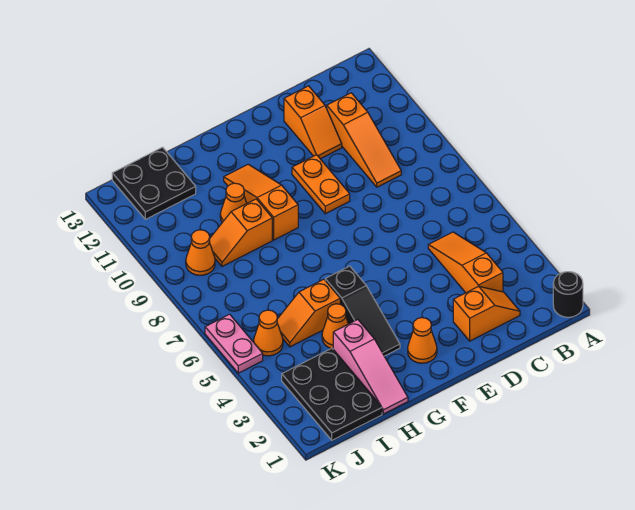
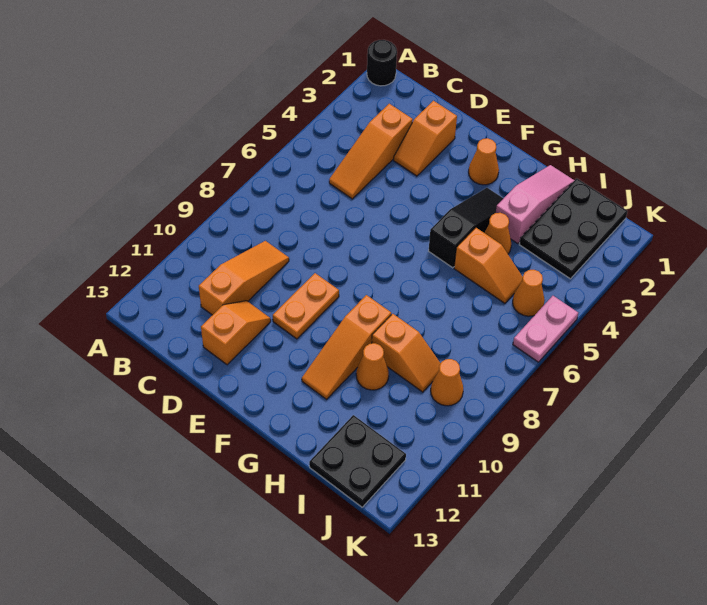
orange 1x2 slope [453,286,520,341] -> orange 1x2 slope turned to [394,101,457,176]

